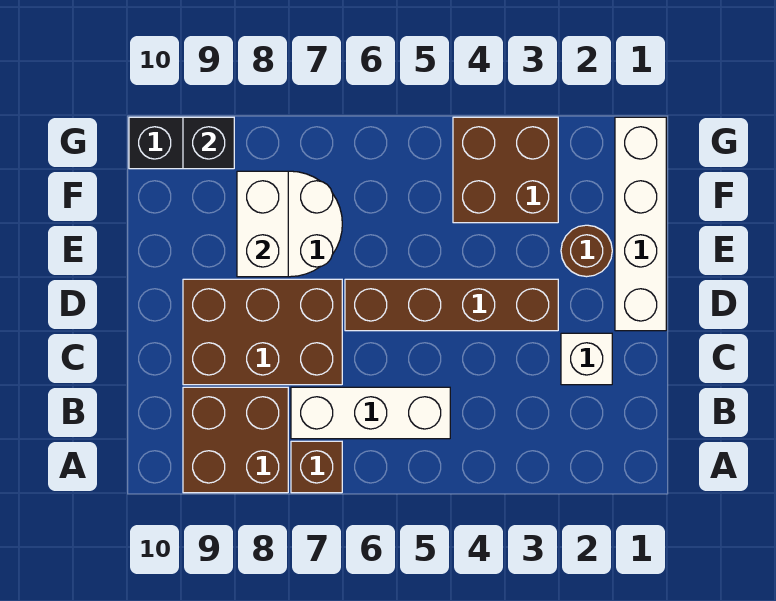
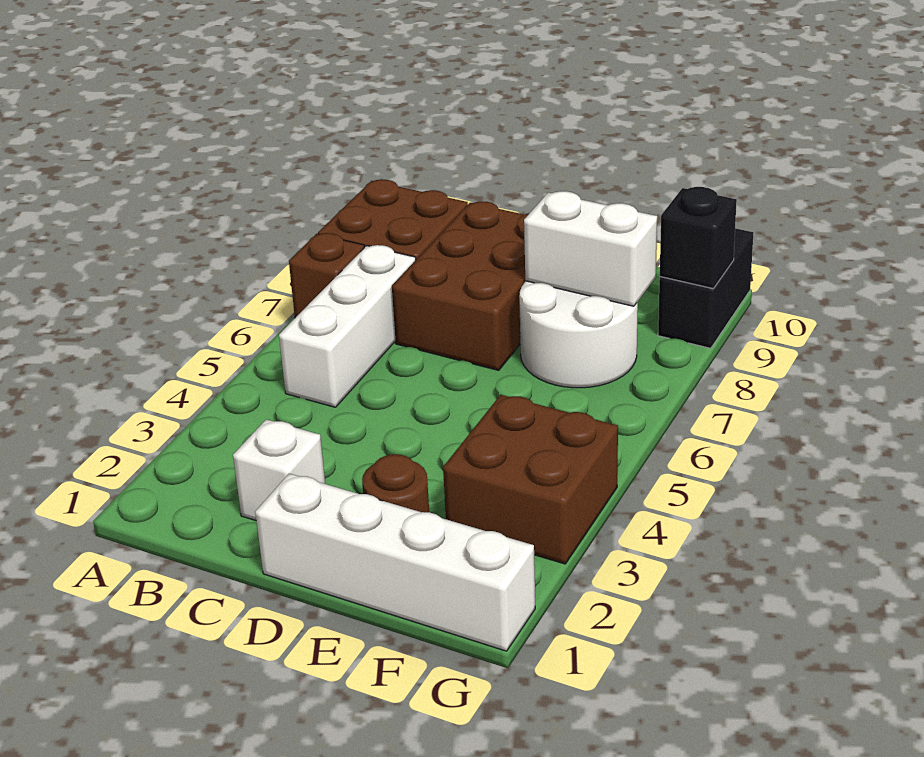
brown 1x4 brick [345,279,558,331] -> none

